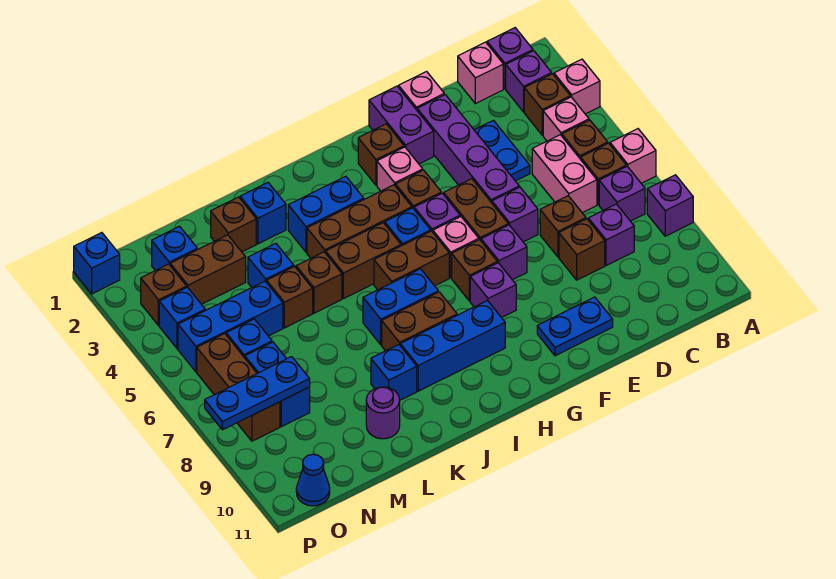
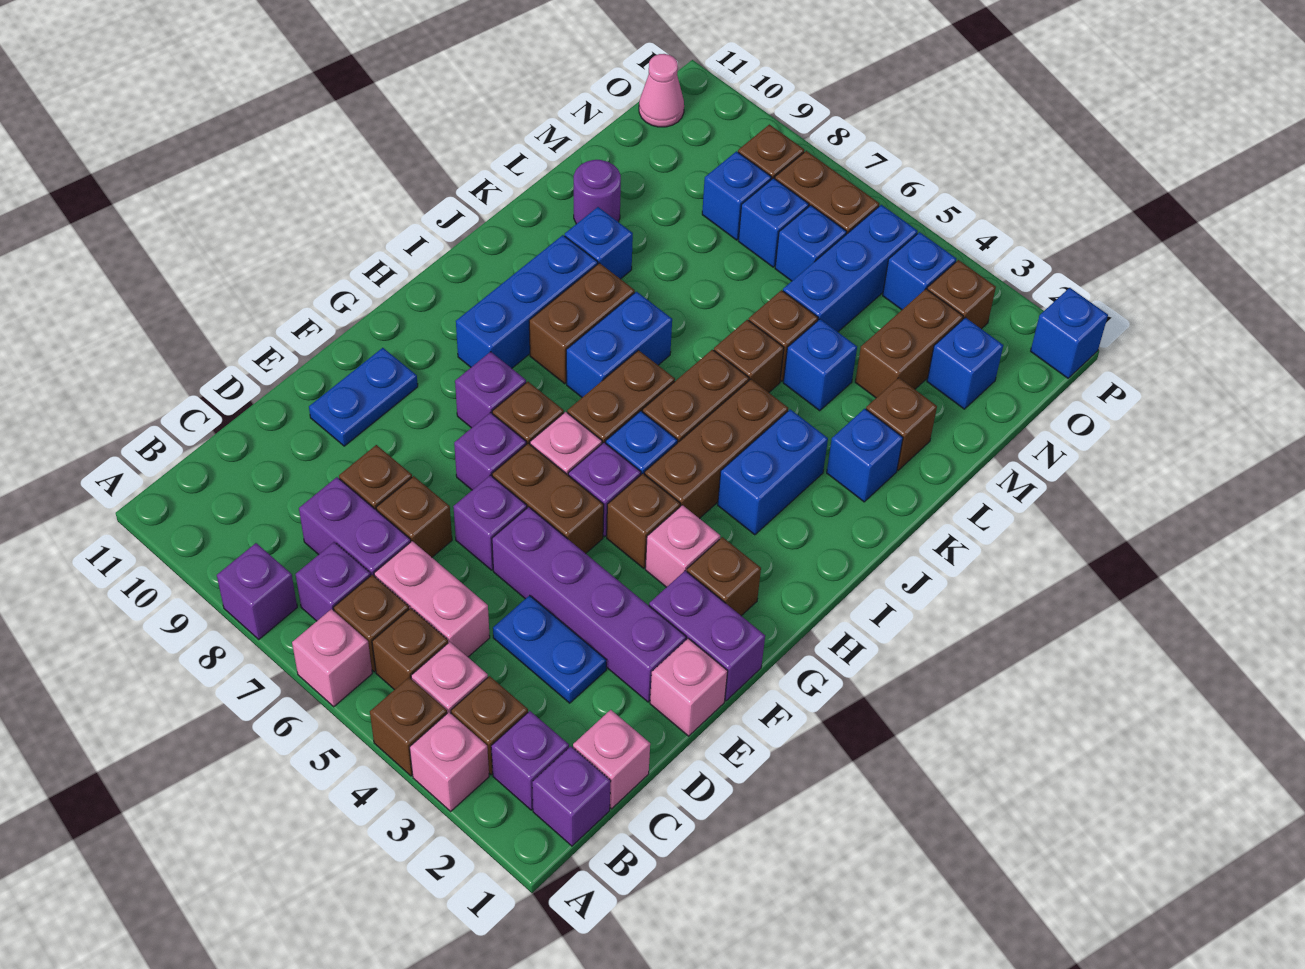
none -> brown 1x1 brick [370,677,447,776]
purple 1x1 brick [588,204,634,266] -> purple 1x2 brick [299,477,411,577]
blue 1x3 plate [205,357,310,430] -> none
blue 1x1 cone [296,454,330,506] -> pink 1x1 cone [639,54,684,127]

